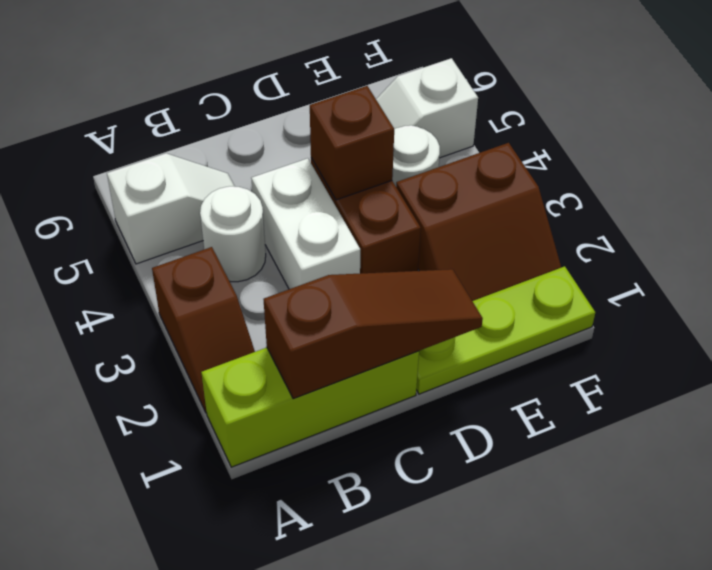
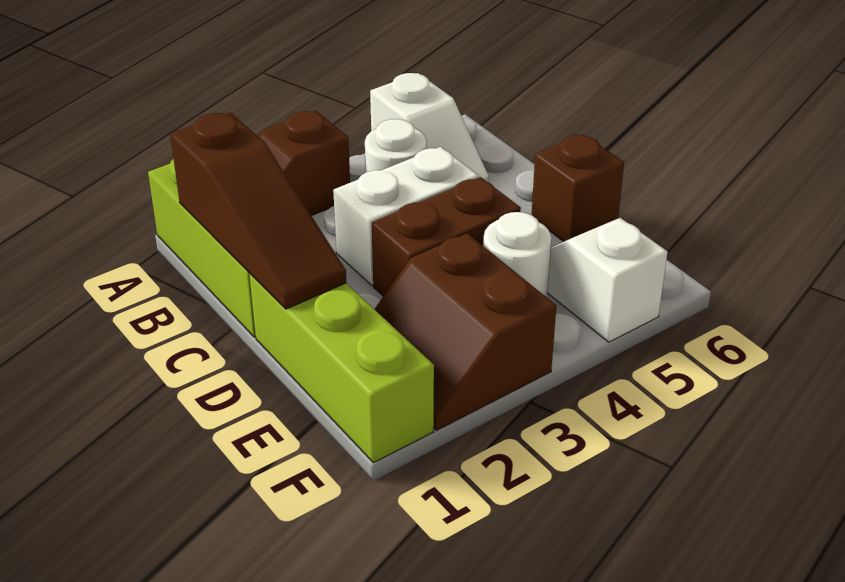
lime 1x3 plate [416,266,595,394] -> lime 1x3 brick [249,274,434,463]
brown 1x1 brick [310,86,394,200] -> brown 1x1 brick moved to [532,134,624,242]

